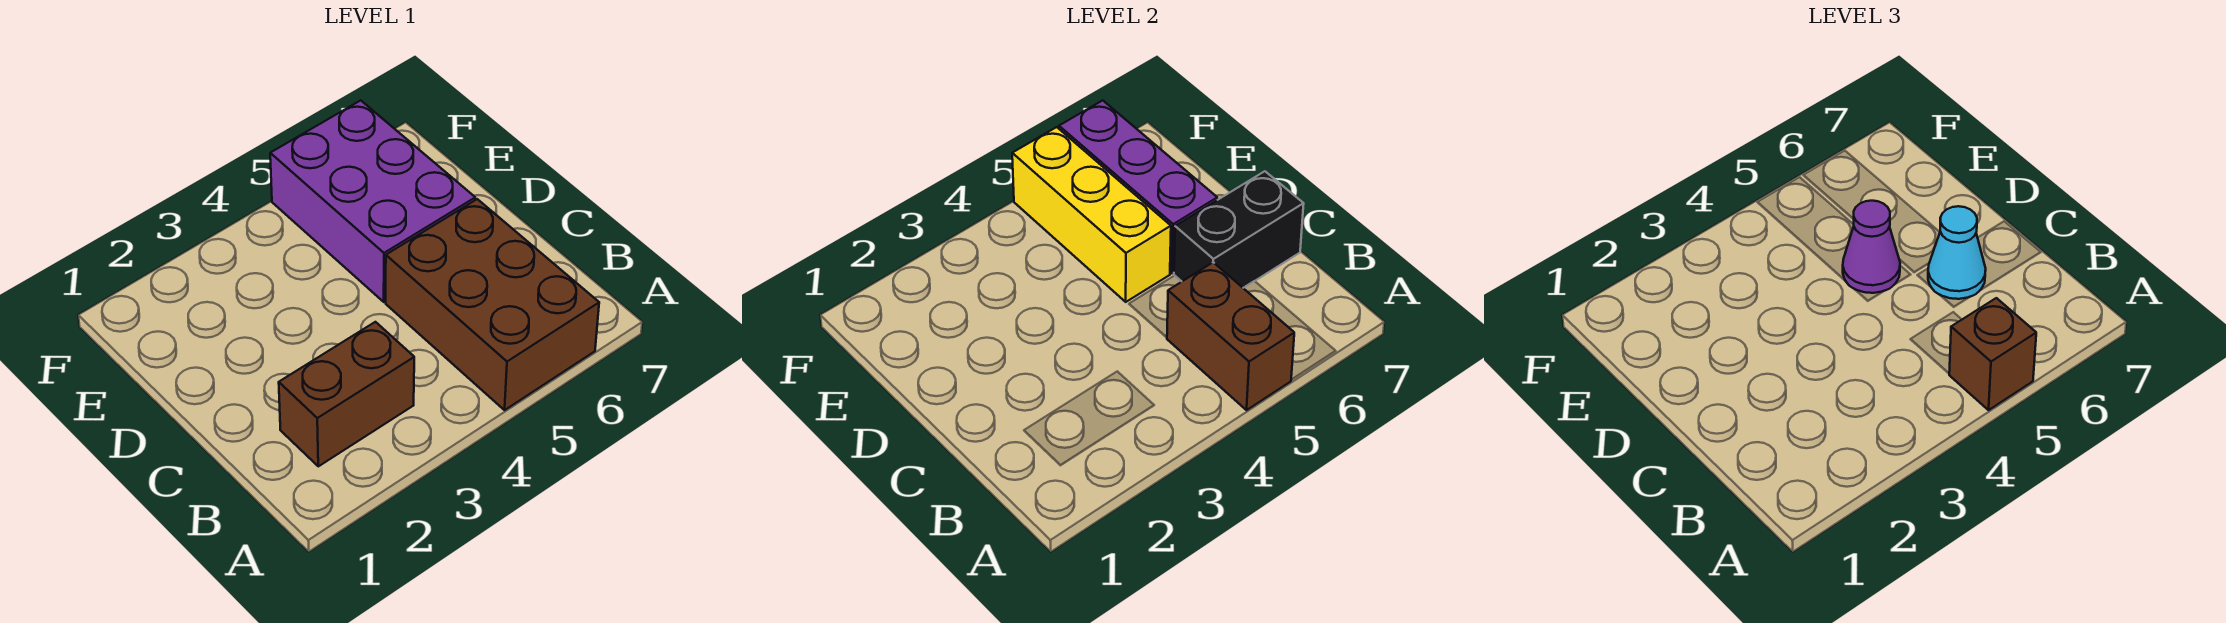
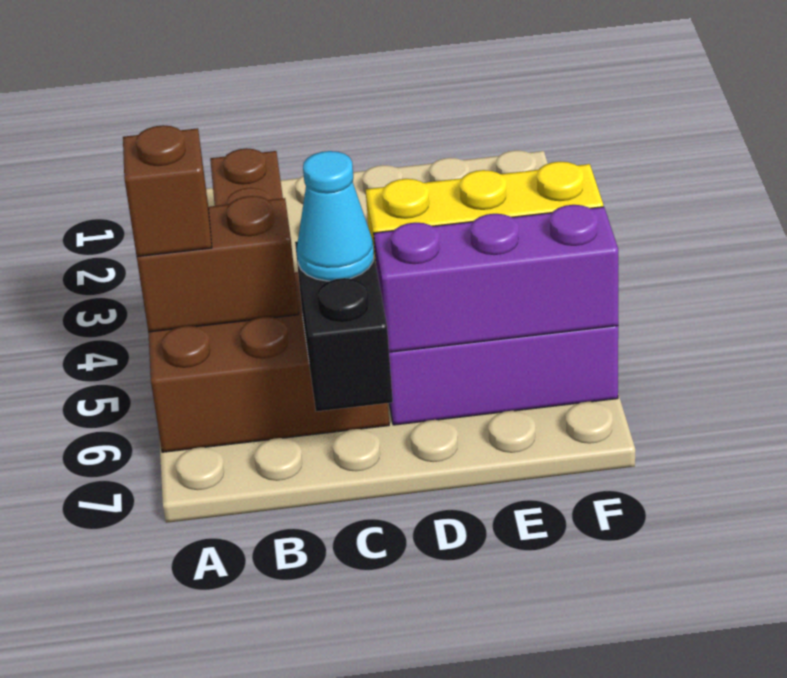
purple 1x1 cone [1843,201,1900,293] -> none

